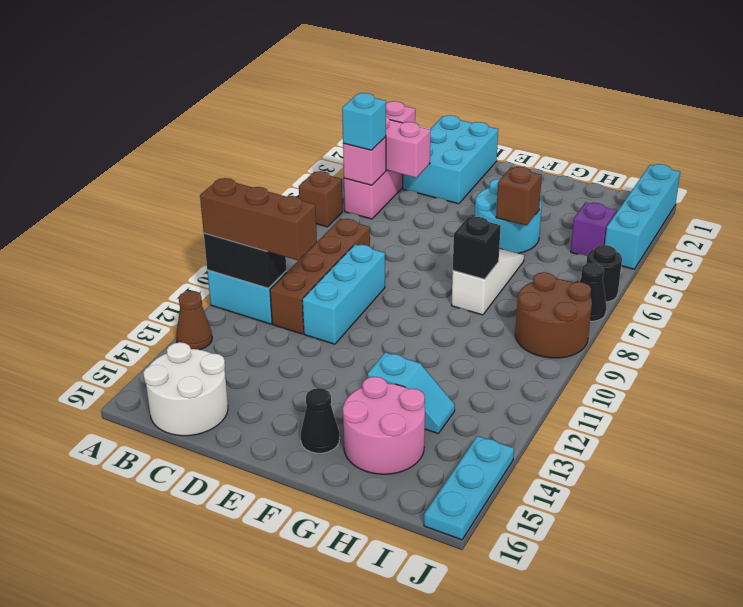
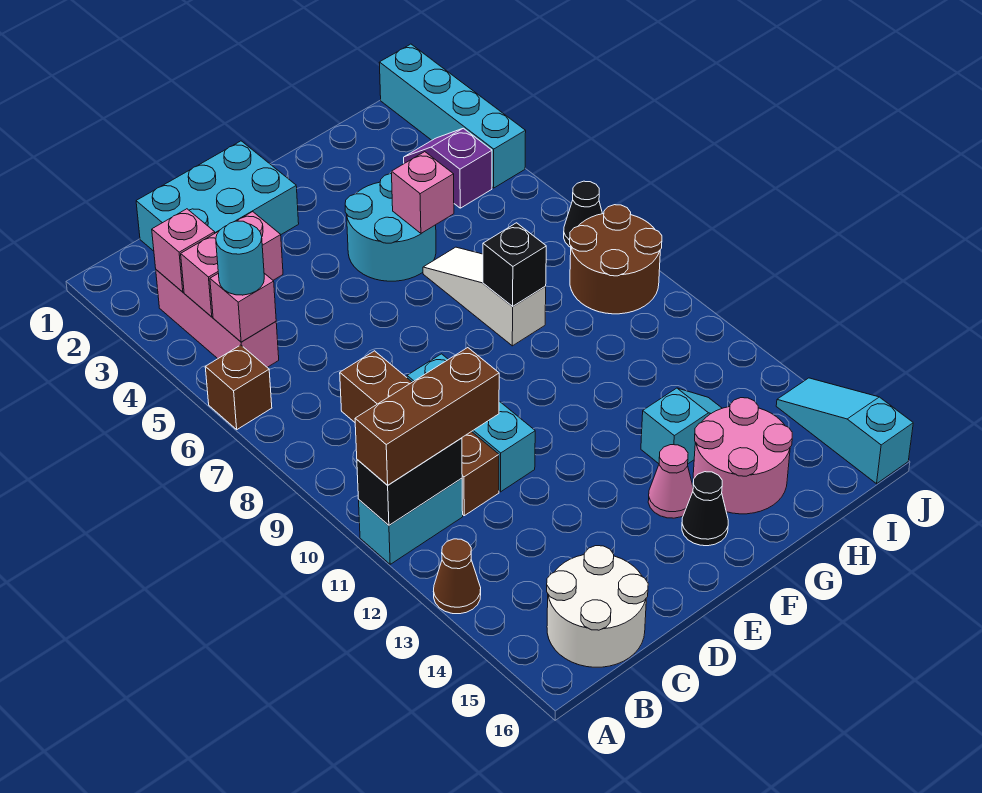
cyan 1x1 brick [342,93,386,150] -> cyan 1x1 round brick [216,221,264,295]
cyan 2x3 brick [403,115,498,204] -> cyan 2x3 brick turned to [136,141,299,251]
none -> pink 1x1 cone [648,445,693,518]
brown 1x1 brick [496,167,542,226] -> pink 1x1 brick [392,152,454,233]
black 1x1 round brick [587,245,622,302] -> none
cyan 1x3 plate [424,436,514,540] -> cyan 1x3 slope [776,378,913,484]

